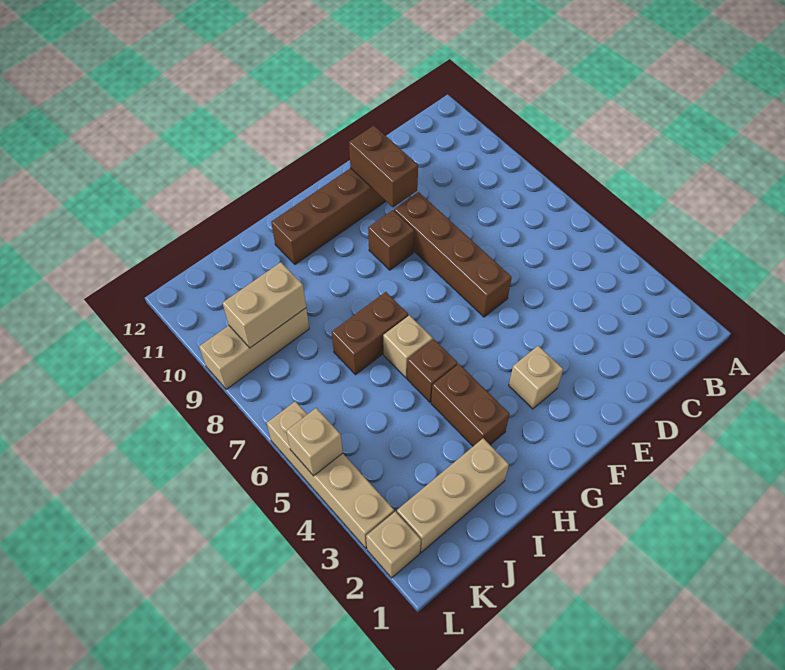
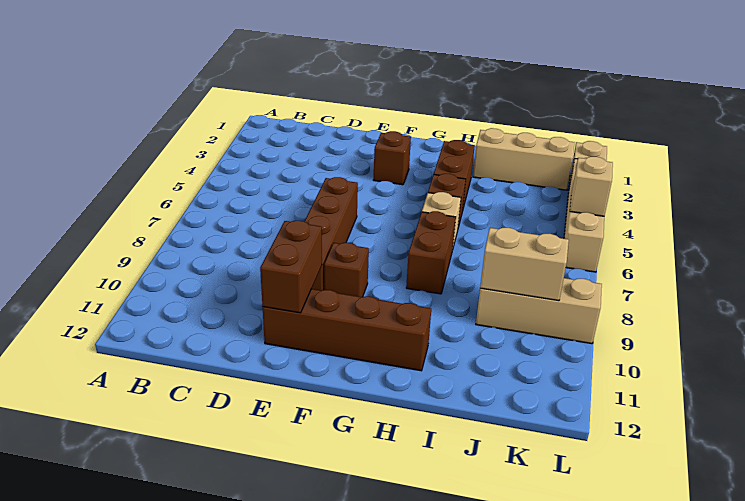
tan 1x1 brick [509,346,563,409] -> brown 1x1 brick [374,131,411,185]
brown 1x2 brick [332,292,408,375] -> brown 1x2 brick turned to [406,211,456,294]

